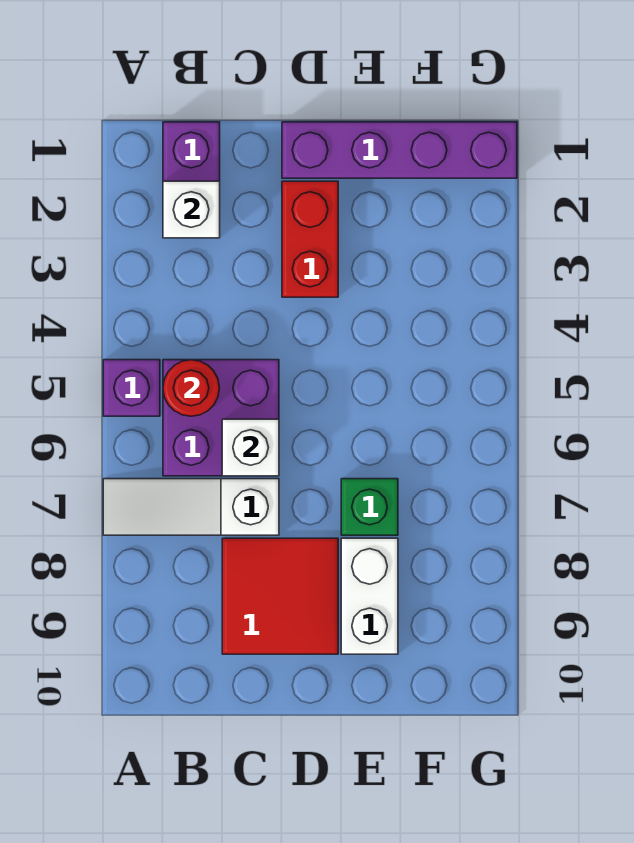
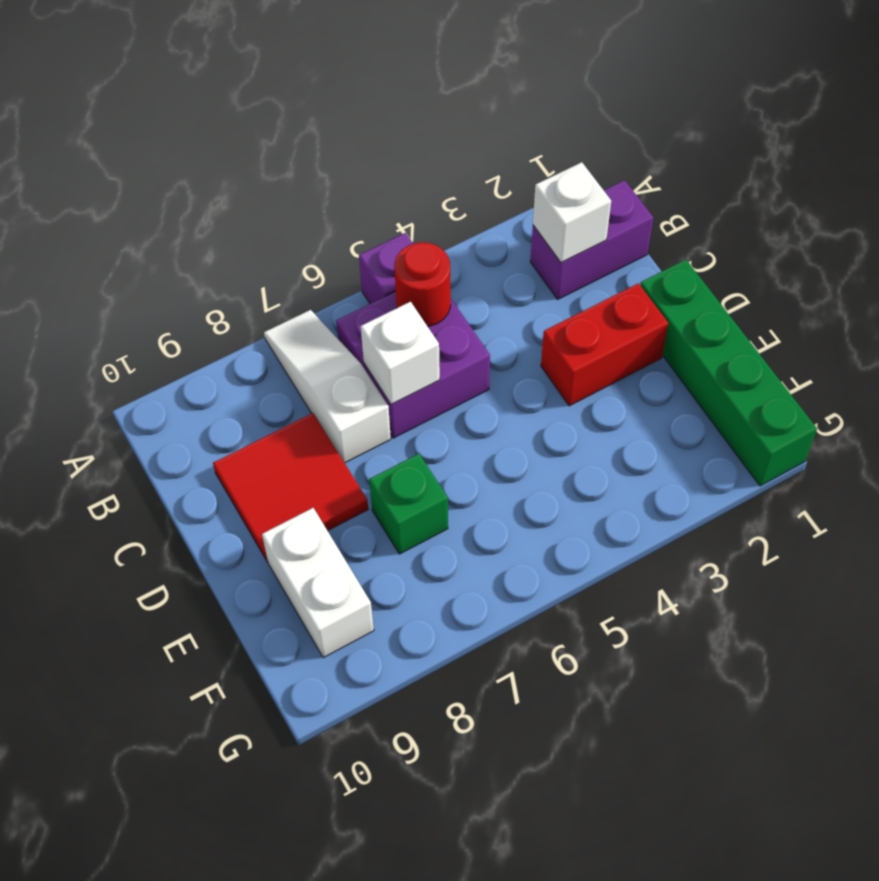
purple 1x4 brick [282,122,517,178] -> green 1x4 brick [640,260,817,486]
white 1x2 brick [341,538,398,654] -> white 1x2 brick turned to [262,508,374,658]

